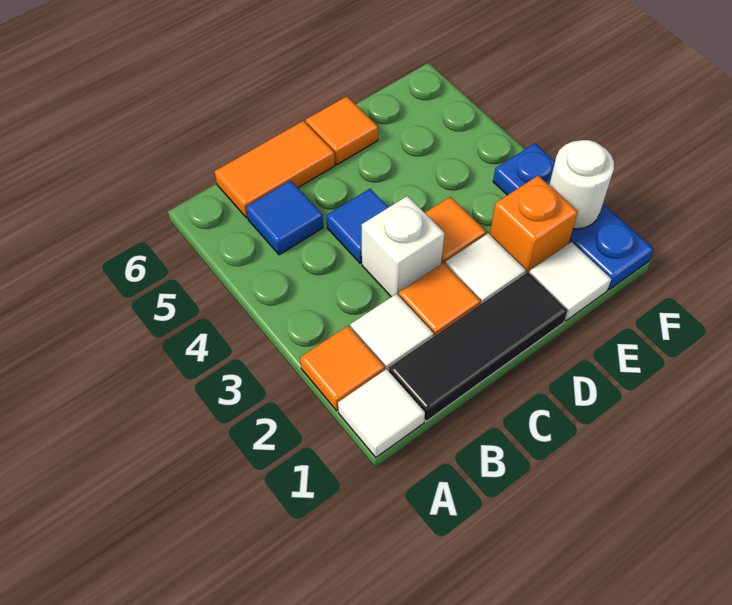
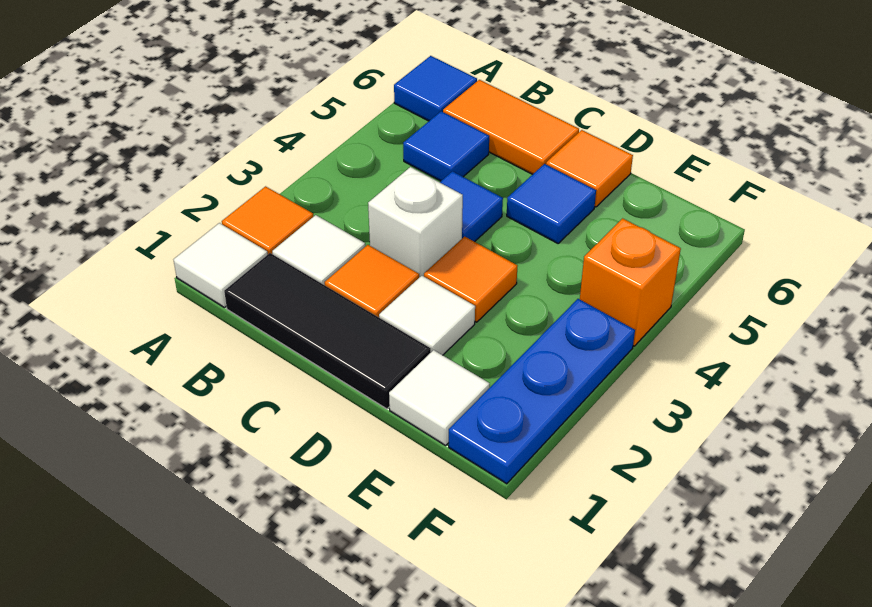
none -> blue 1x1 tile [394,56,477,121]
none -> blue 1x1 tile [507,164,596,243]
orange 1x1 brick [490,176,578,273] -> orange 1x1 brick moved to [580,218,681,346]
white 1x1 round brick [549,140,614,229] -> none

